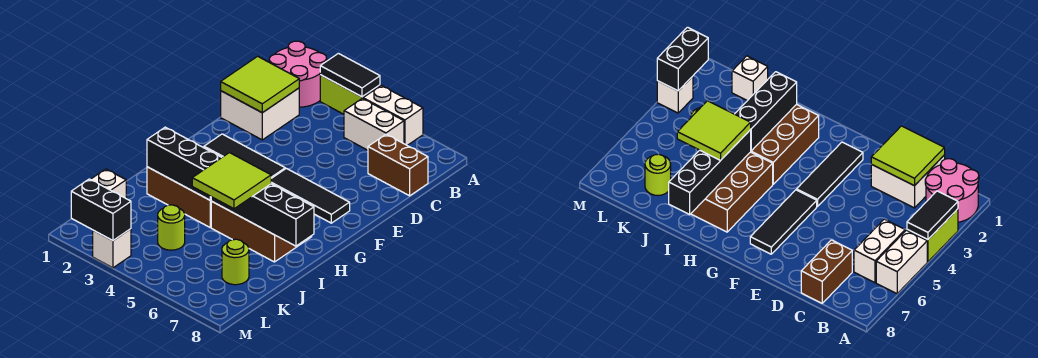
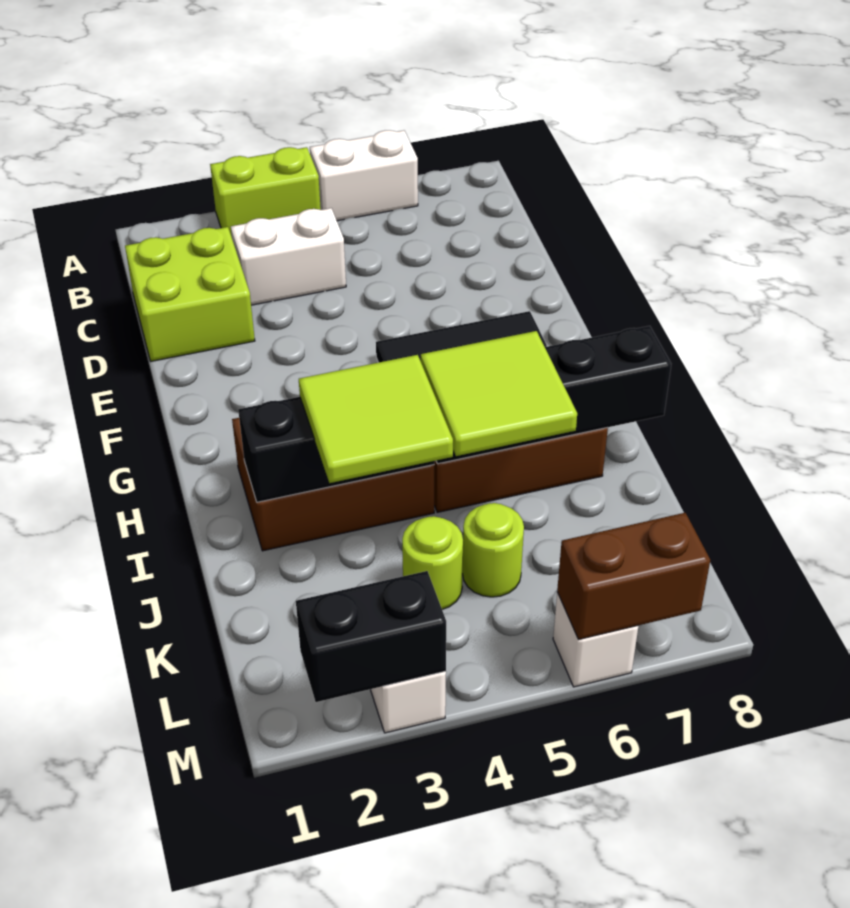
pink 2x2 round brick [269,41,327,107] -> none
black 1x2 tile [320,53,380,97] -> none
white 1x2 brick [344,98,404,150] -> white 1x2 brick moved to [231,208,346,305]
white 2x2 brick [221,88,299,140] -> lime 2x2 brick [125,227,255,361]
lime 2x2 tile [221,56,299,113] -> lime 2x2 tile moved to [299,355,453,483]
brown 1x2 brick [368,134,428,196] -> brown 1x2 brick moved to [557,513,710,640]
black 1x3 tile [204,134,285,178] -> none
white 1x1 brick [91,169,126,198] -> white 1x1 brick moved to [553,592,638,687]
lime 1x1 round brick [222,239,249,285] -> lime 1x1 round brick moved to [462,503,524,597]

